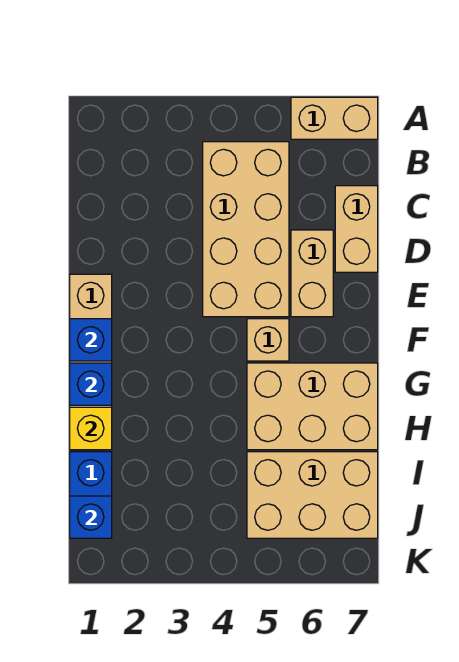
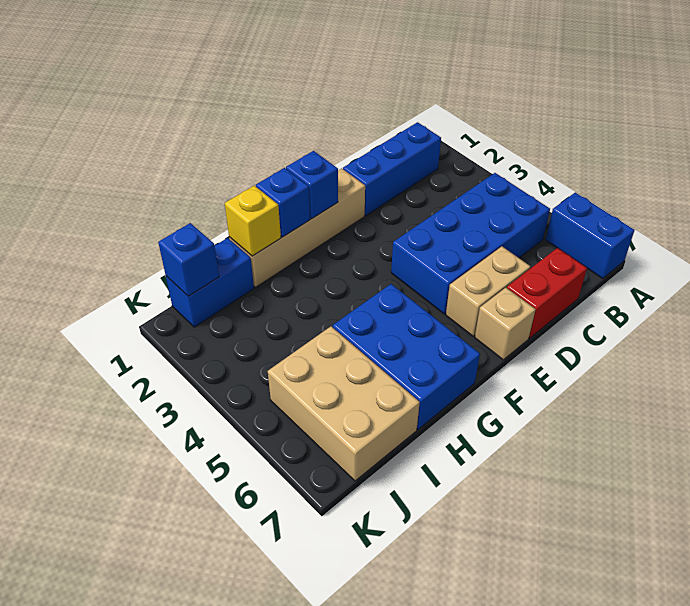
tan 1x2 brick [291,97,378,139] -> blue 1x2 brick [546,192,635,279]
none -> blue 1x3 brick [343,122,441,216]
tan 2x4 brick [203,142,289,317] -> blue 2x4 brick [391,173,550,314]
tan 1x2 brick [335,186,378,272] -> red 1x2 brick [507,248,587,338]
tan 1x1 brick [247,319,289,361] -> tan 1x1 brick moved to [475,288,536,360]
tan 2x3 brick [247,363,378,450] -> blue 2x3 brick [333,284,480,429]

